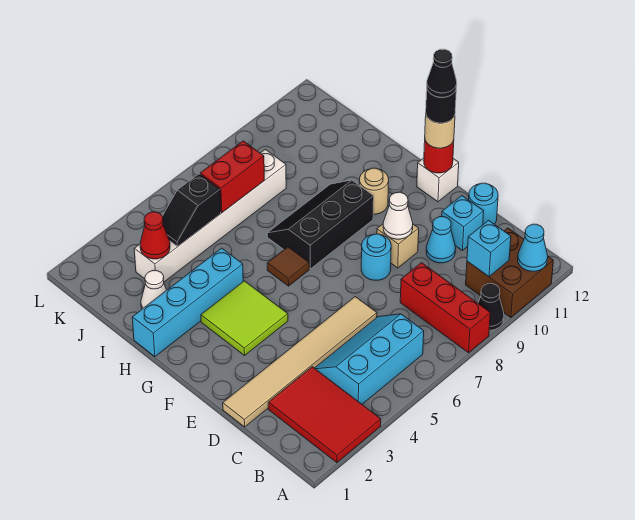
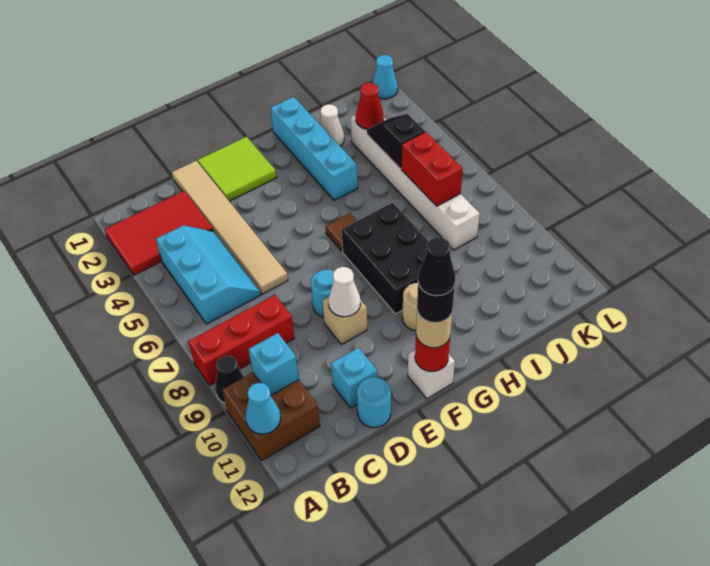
cyan 1x1 cone [426,217,455,263] -> cyan 1x1 cone moved to [372,55,398,99]
lime 2x2 tile [201,281,288,355] -> lime 2x2 tile moved to [198,137,277,201]
black 2x3 slope [267,180,374,269] -> black 2x3 brick [342,203,429,314]

